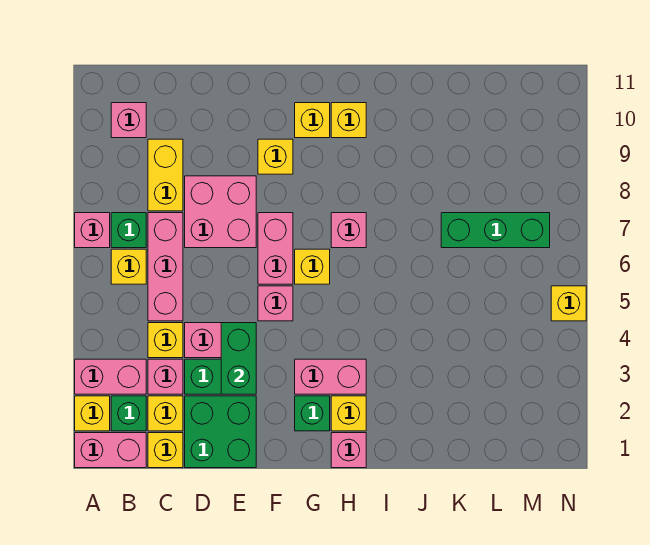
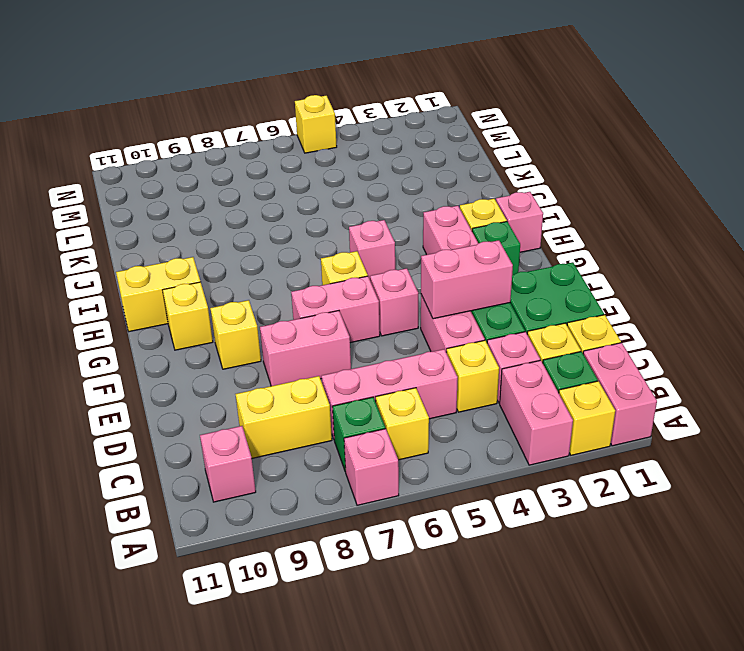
pink 2x2 brick [185,176,256,248] -> pink 1x2 brick [260,311,351,386]
green 1x2 brick [221,323,256,394] -> pink 1x2 brick [421,240,513,319]
pink 1x1 brick [331,213,366,248] -> pink 1x1 brick moved to [349,220,395,279]
yellow 1x1 brick [331,103,366,138] -> yellow 1x2 brick [116,257,200,332]
green 1x3 brick [441,213,550,248] -> none

